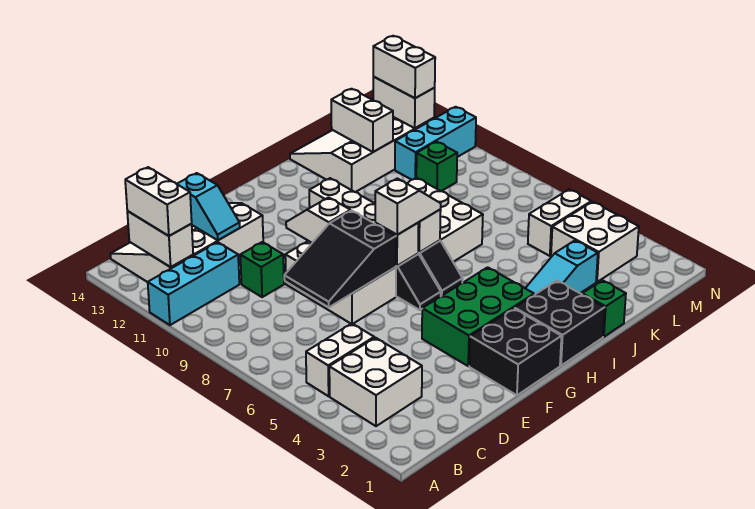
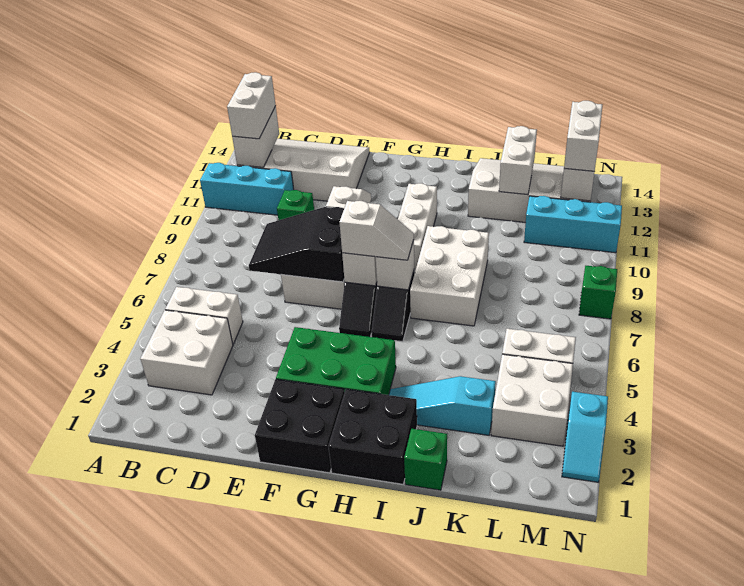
cyan 1x2 slope [177,173,240,240] -> cyan 1x2 slope moved to [562,392,608,482]
green 1x1 brick [416,142,457,191] -> green 1x1 brick moved to [579,266,617,319]

